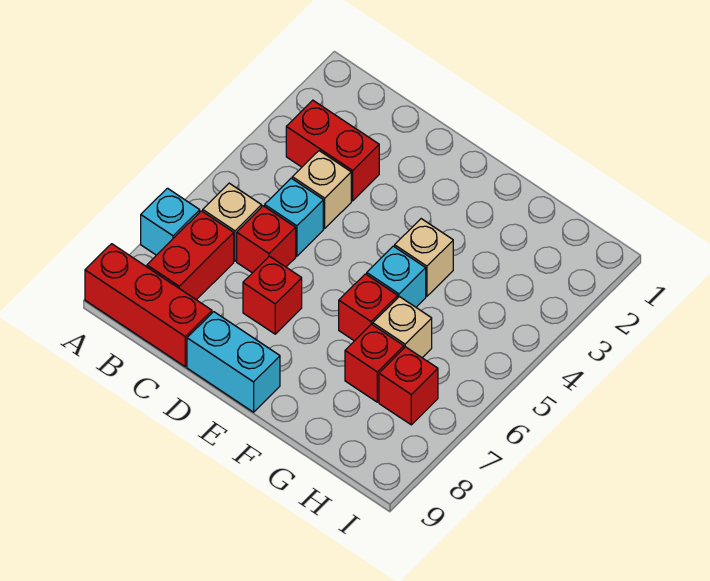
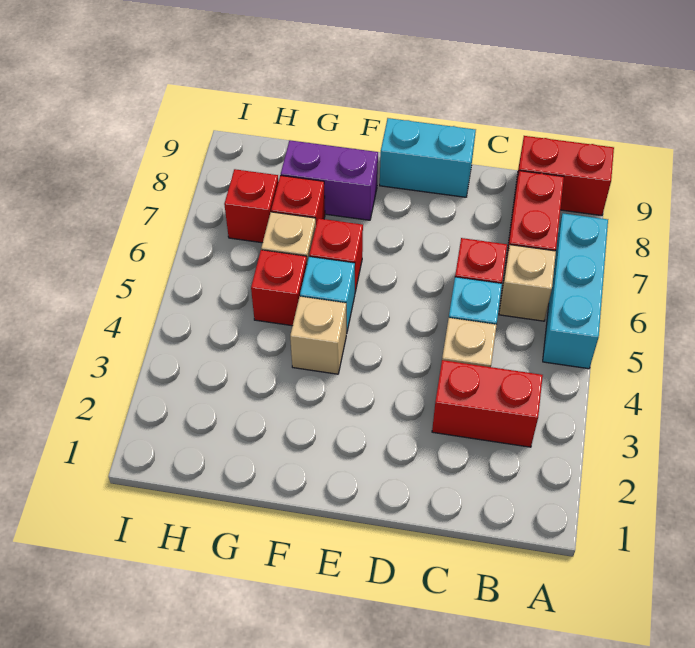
cyan 1x1 brick [141,188,200,255] -> cyan 1x3 brick [543,213,608,369]
red 1x3 brick [85,244,212,367] -> red 1x2 brick [514,136,614,216]
red 1x1 brick [243,256,302,334] -> red 1x1 brick moved to [251,250,307,326]
none -> purple 1x2 brick [281,140,378,220]

